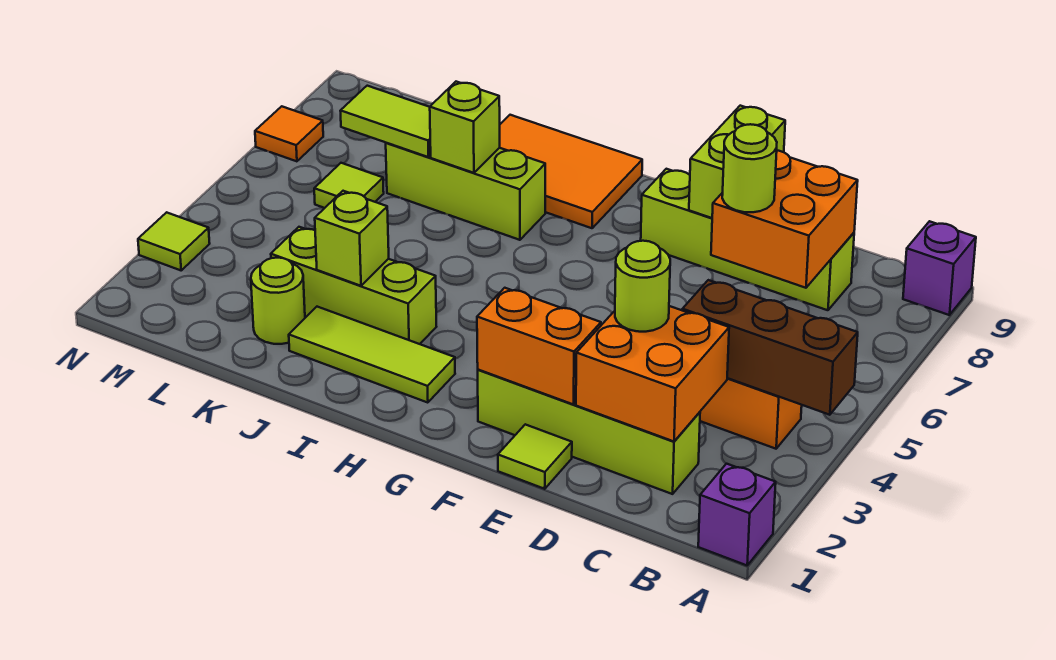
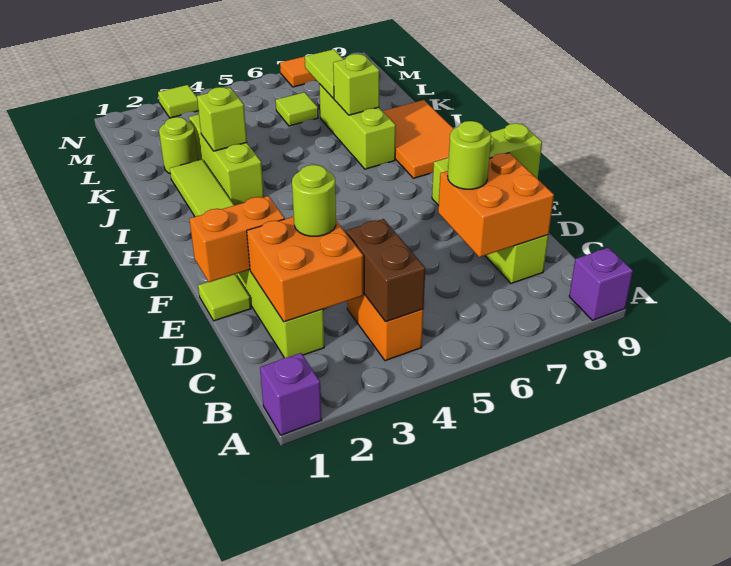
brown 1x3 brick [682,280,858,415] -> brown 1x2 brick [346,219,425,322]
orange 1x2 brick [477,288,601,405] -> orange 1x2 brick turned to [189,196,285,282]

